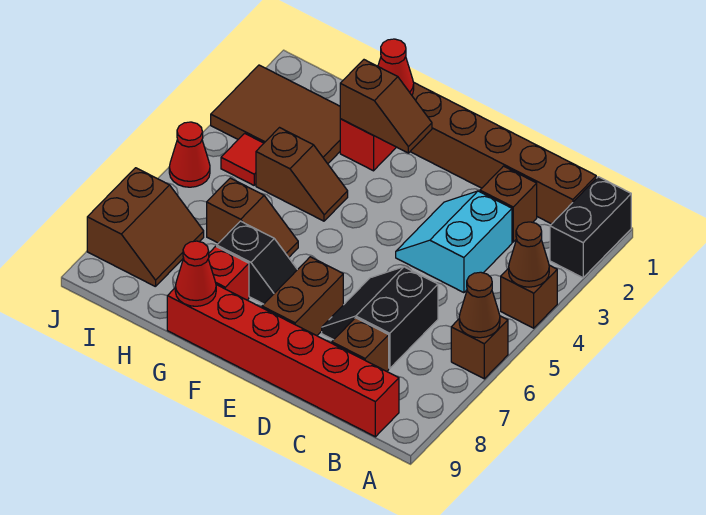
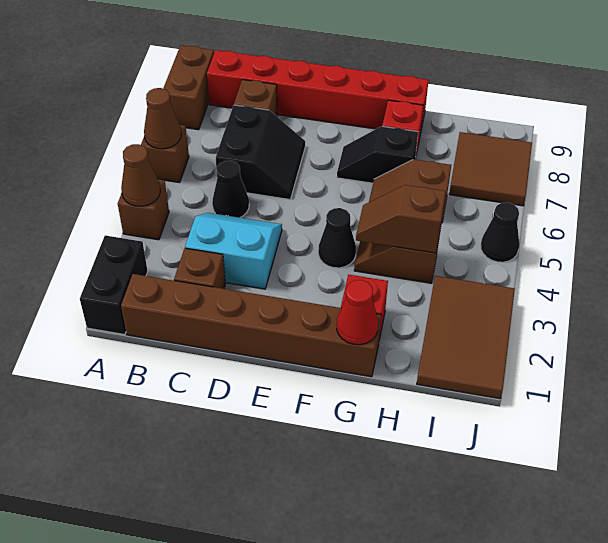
cyan 2x2 slope [396,191,512,293] -> cyan 2x2 slope turned to [185,213,282,289]
none -> black 1x1 cone [212,161,249,218]
brown 1x2 brick [262,257,343,336] -> brown 1x2 brick moved to [163,45,214,130]
brown 1x2 slope [340,60,432,153] -> brown 1x2 slope moved to [356,185,446,253]
none -> black 1x1 cone [318,208,356,268]
red 1x1 cone [175,241,216,306] -> none
brown 2x3 tile [211,65,340,164] -> brown 2x3 tile turned to [417,276,515,399]
red 1x1 tile [221,133,264,185] -> none
brown 2x2 slope [87,168,204,287] -> brown 2x2 tile [449,132,532,206]
red 1x1 cone [169,122,210,187] -> black 1x1 cone [481,202,519,262]

